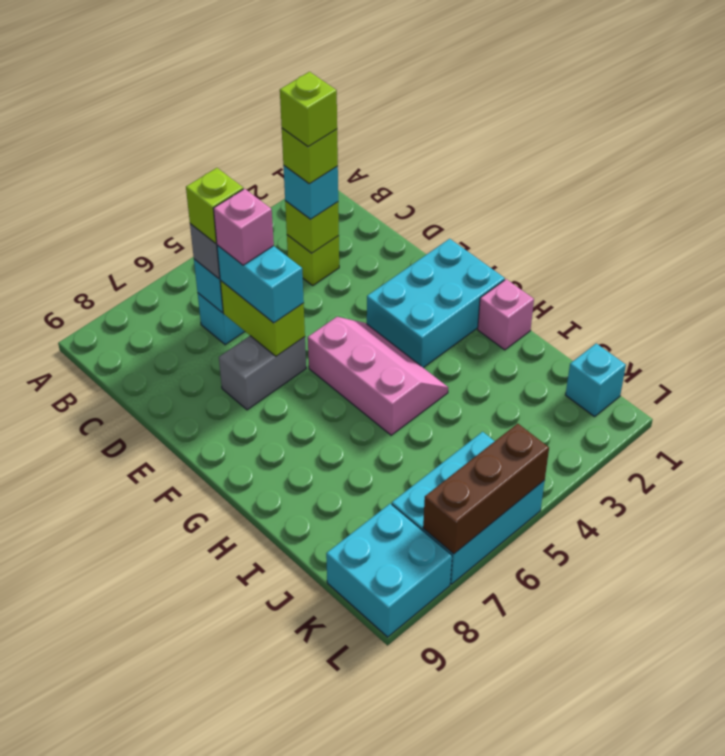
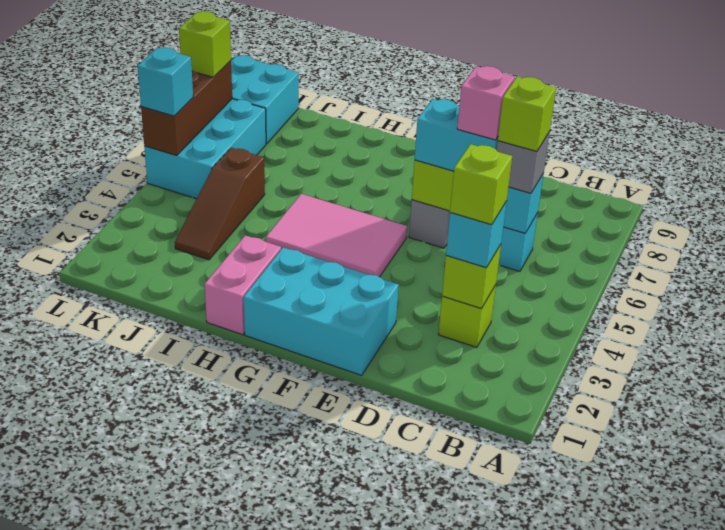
lime 1x1 brick [280,72,337,147] -> lime 1x1 brick moved to [179,11,231,77]
cyan 2x3 brick [367,239,505,368] -> cyan 2x3 brick turned to [244,248,399,375]
pink 2x3 slope [308,317,448,435] -> pink 2x3 tile [266,194,407,277]
pink 1x1 brick [478,279,534,350] -> pink 1x2 brick [205,235,281,335]
none -> brown 1x3 slope [175,148,265,260]
cyan 1x1 brick [566,344,626,417] -> cyan 1x1 brick moved to [138,47,193,116]

